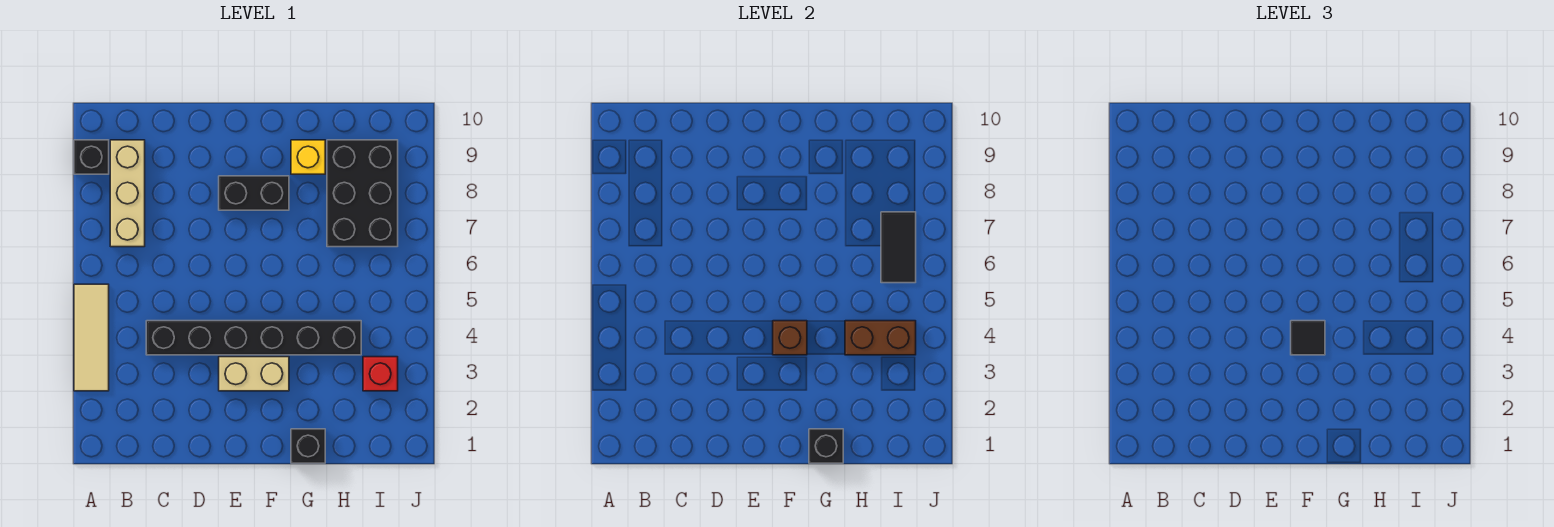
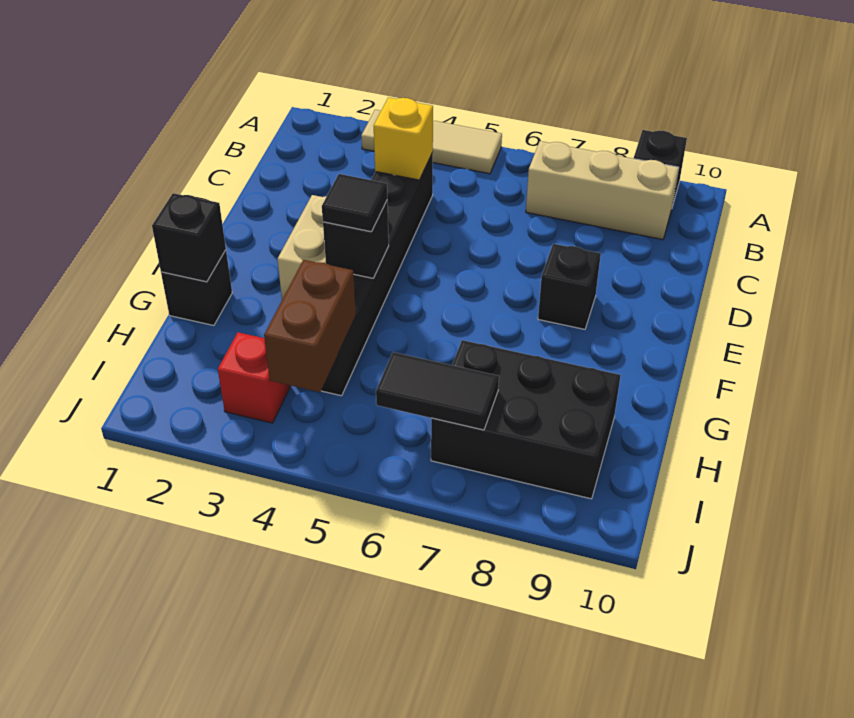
black 1x2 brick [219,176,289,210] -> black 1x1 brick [538,244,601,329]
brown 1x1 brick [773,321,807,355] -> black 1x1 brick [323,201,389,278]
yellow 1x1 brick [291,140,325,174] -> yellow 1x1 brick moved to [374,97,433,180]

